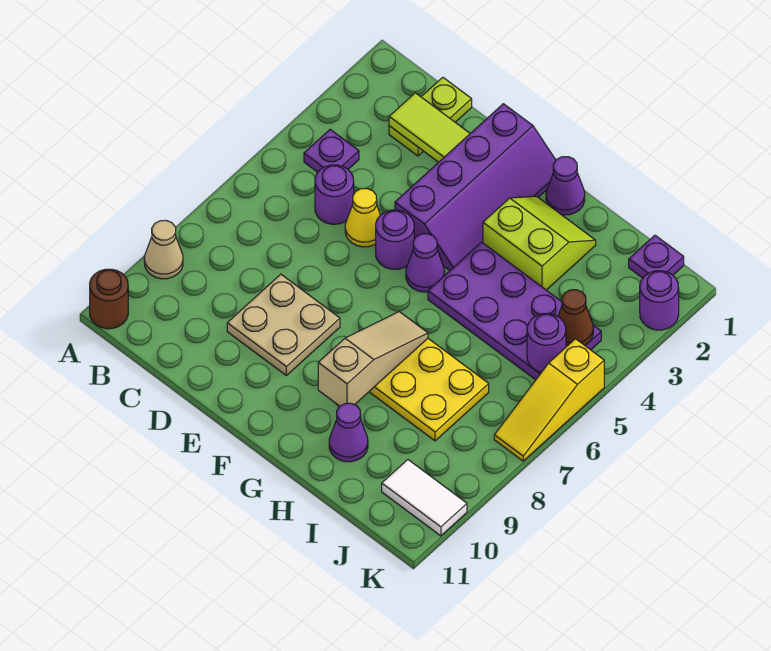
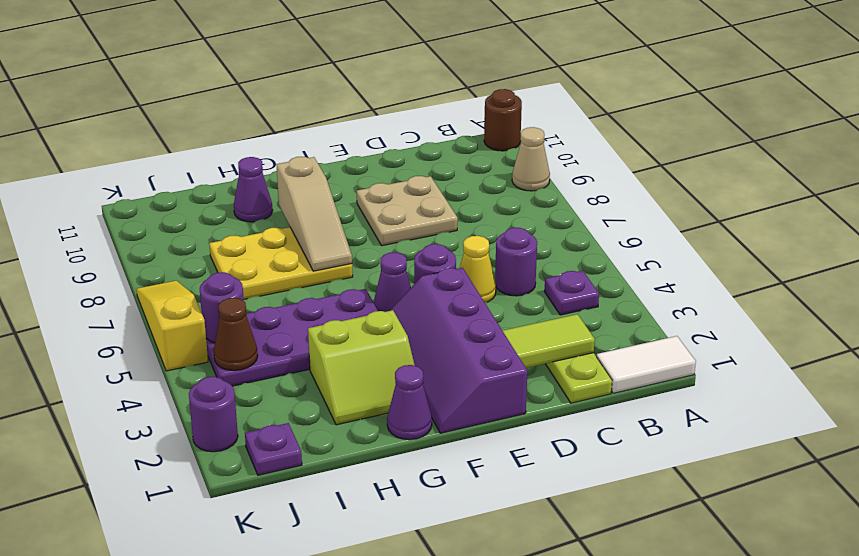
white 1x2 tile [382,460,467,536] -> white 1x2 tile moved to [596,336,696,393]

